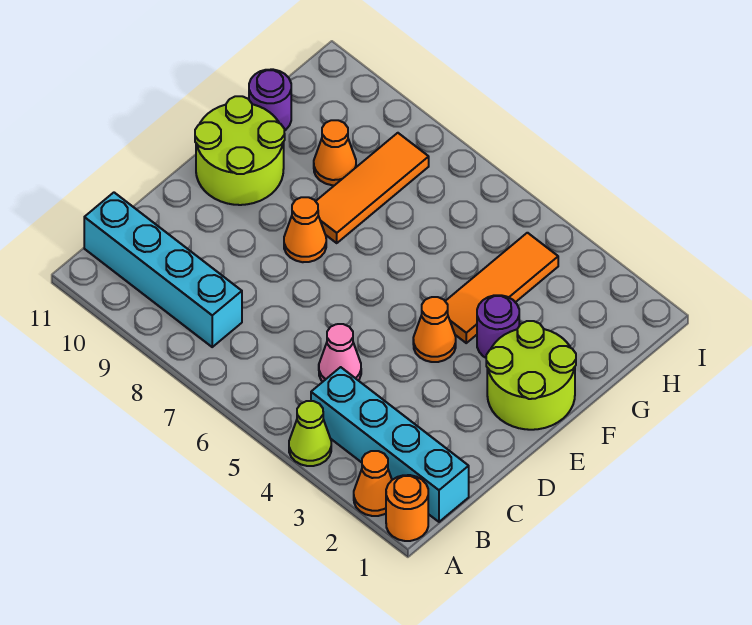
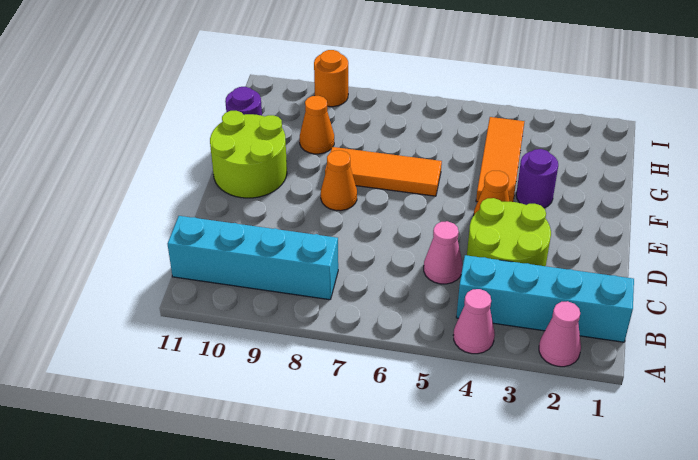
orange 1x1 round brick [386,475,428,541] -> orange 1x1 round brick moved to [314,50,348,107]
orange 1x1 cone [354,451,392,516] -> pink 1x1 cone [539,301,581,367]
lime 1x1 cone [289,401,331,466] -> pink 1x1 cone [453,289,495,354]
lime 2x2 round brick [486,321,576,430] -> lime 2x2 round brick moved to [467,198,551,266]
orange 1x3 tile [316,133,429,243] -> orange 1x3 tile turned to [325,147,442,196]

